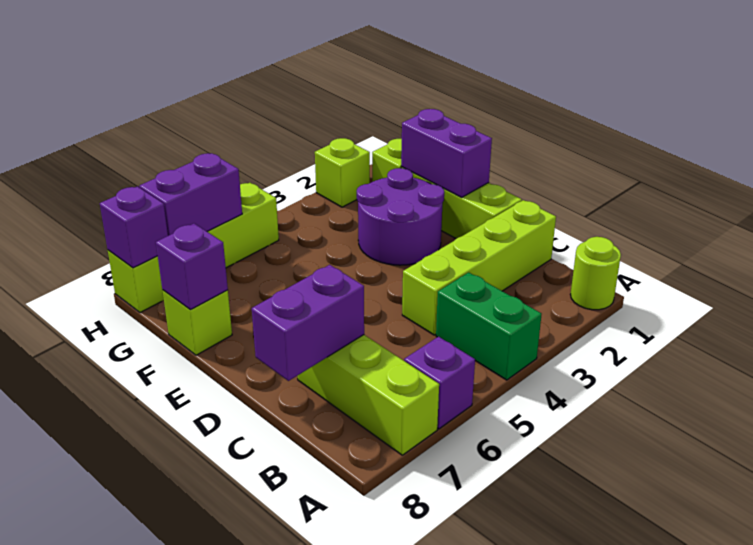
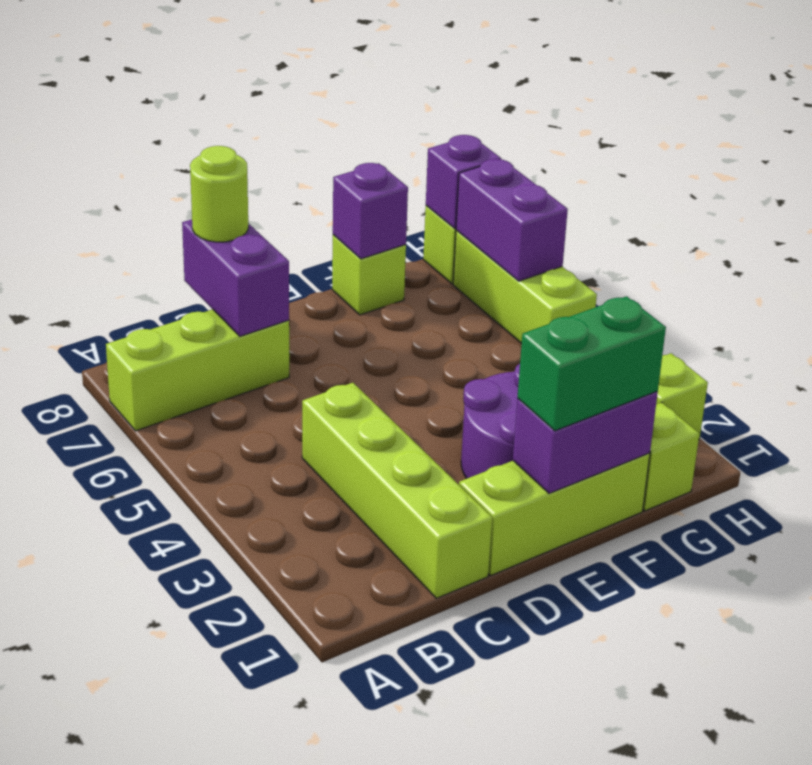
lime 1x1 round brick [571,237,621,310] -> lime 1x1 round brick moved to [190,146,248,242]
green 1x2 brick [436,272,542,380] -> green 1x2 brick moved to [517,296,666,431]
purple 1x1 brick [404,337,475,429] -> none

